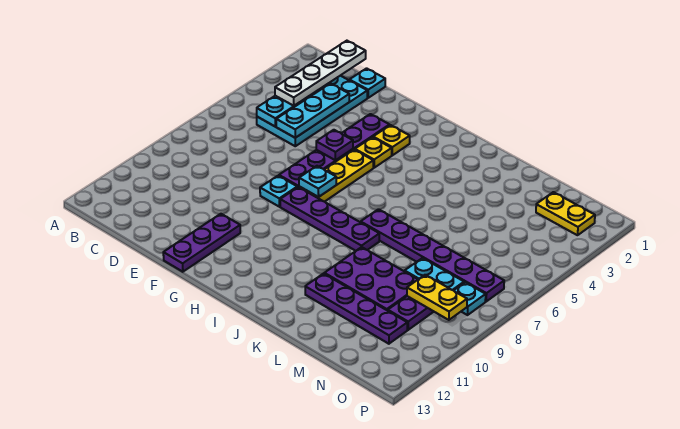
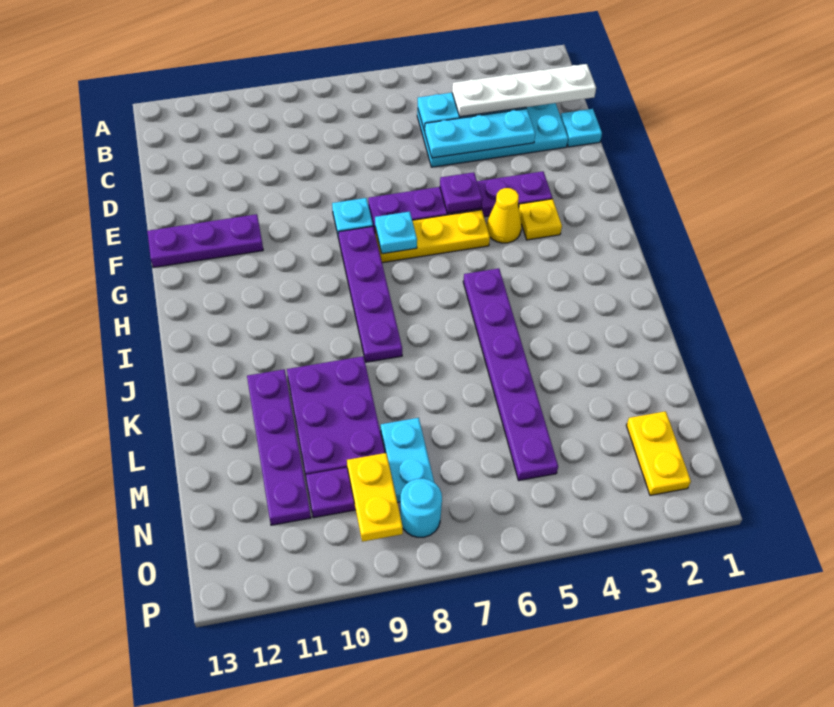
yellow 1x1 plate [355,137,392,168] -> yellow 1x1 cone [487,188,522,243]
purple 1x6 plate [361,209,504,301] -> purple 1x6 plate moved to [463,268,558,480]
cyan 1x1 plate [454,282,486,315] -> cyan 1x1 round brick [400,478,442,537]

